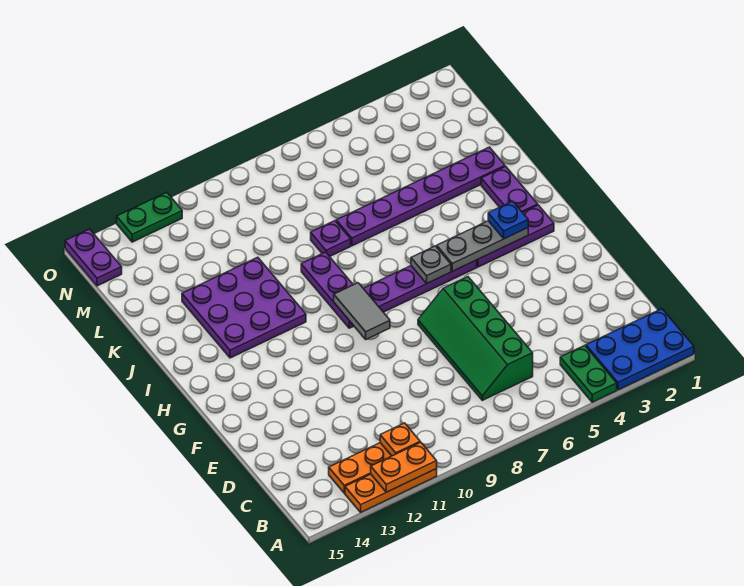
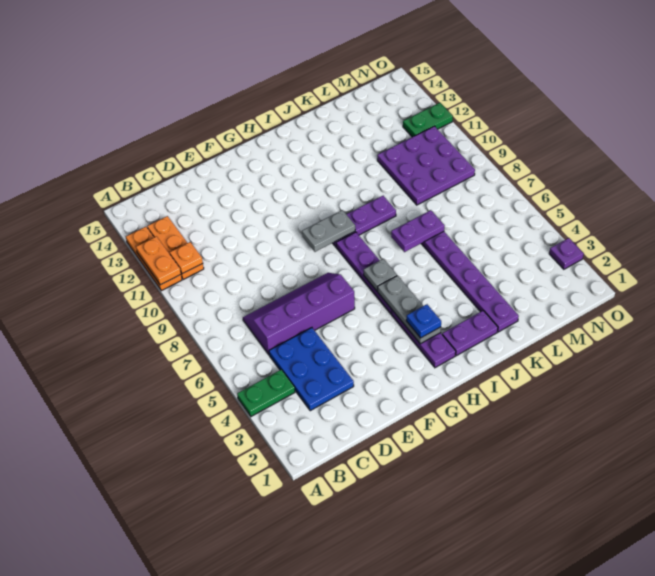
blue 2x3 plate [586,309,694,390] -> blue 2x3 plate moved to [269,328,354,411]
green 2x4 slope [418,277,533,400] -> purple 2x4 slope [243,273,355,354]
grey 1x2 tile [334,283,390,339] -> grey 1x2 plate [302,210,355,252]
purple 3x3 plate [182,257,306,358] -> purple 3x3 plate moved to [377,126,475,205]
purple 1x1 plate [311,221,351,257] -> purple 1x1 plate moved to [549,238,584,269]
purple 1x2 plate [65,229,122,286] -> purple 1x2 plate moved to [391,210,445,252]
green 1x2 plate [117,192,182,242] -> green 1x2 plate turned to [403,103,453,137]

